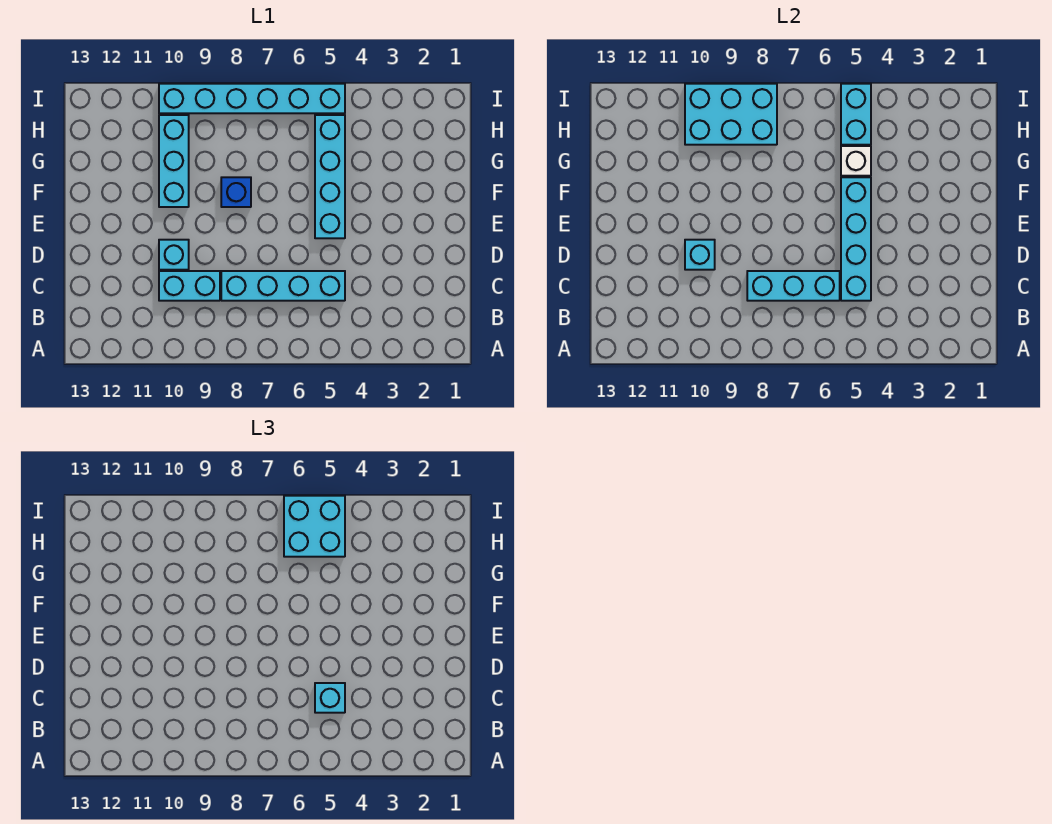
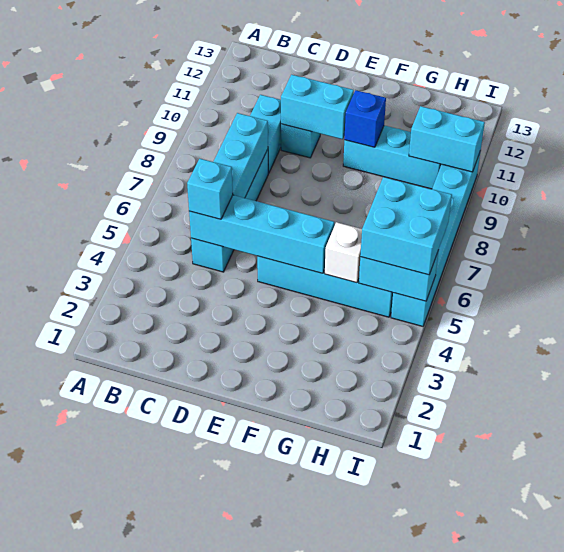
cyan 1x1 brick [685,240,715,270] -> cyan 1x2 brick [281,75,354,139]
blue 1x1 brick [221,177,251,207] -> blue 1x1 brick moved to [344,90,386,147]
cyan 2x3 brick [685,84,777,145] -> cyan 1x2 brick [409,106,485,172]

